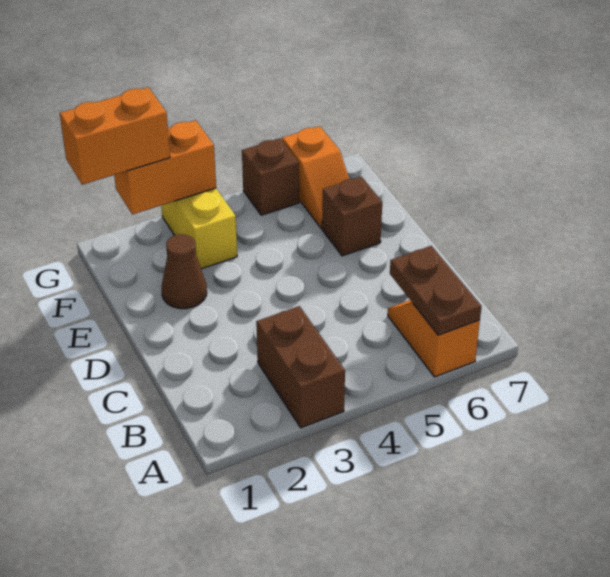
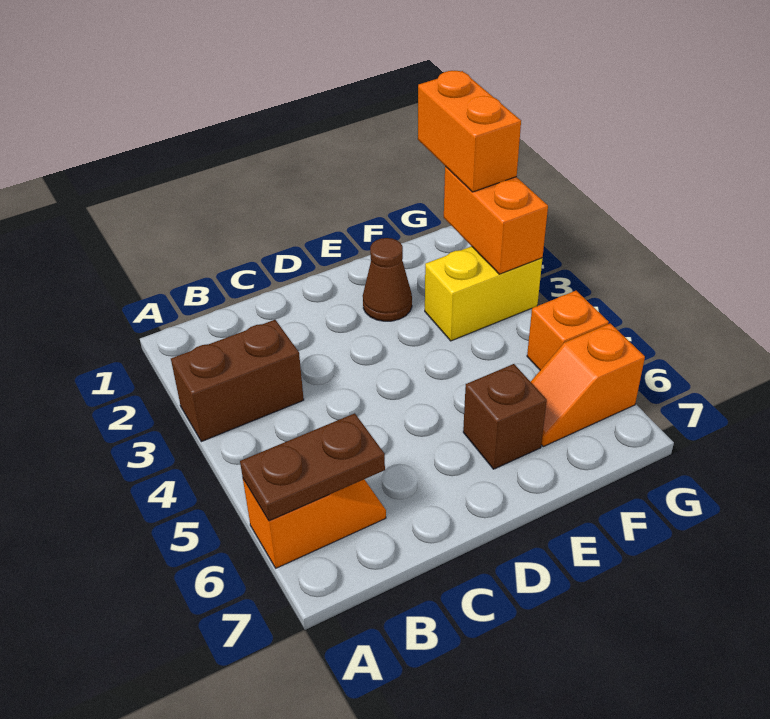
brown 1x1 brick [242,138,299,215] -> orange 1x1 brick [527,291,609,370]

